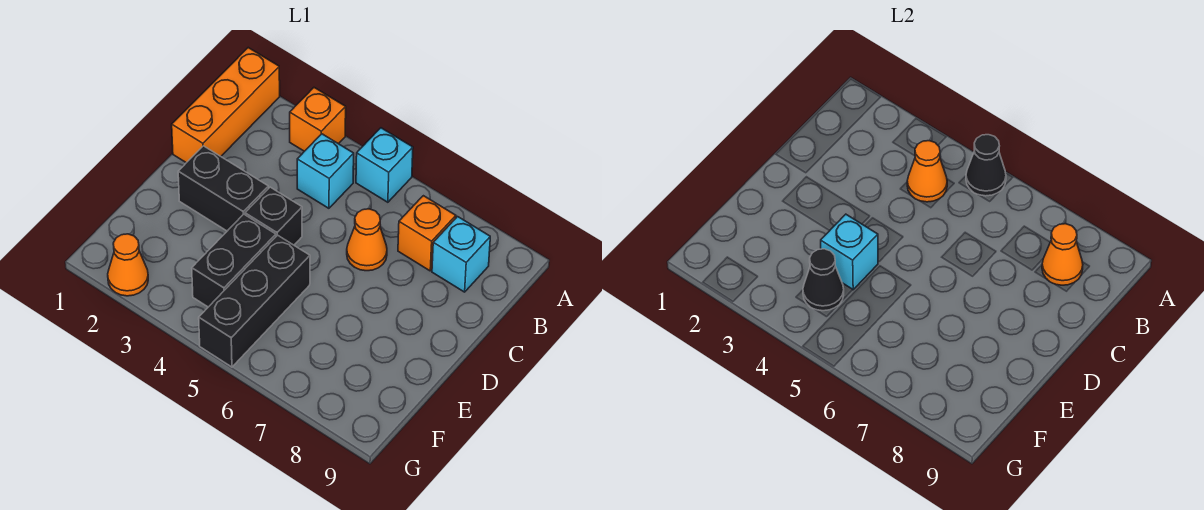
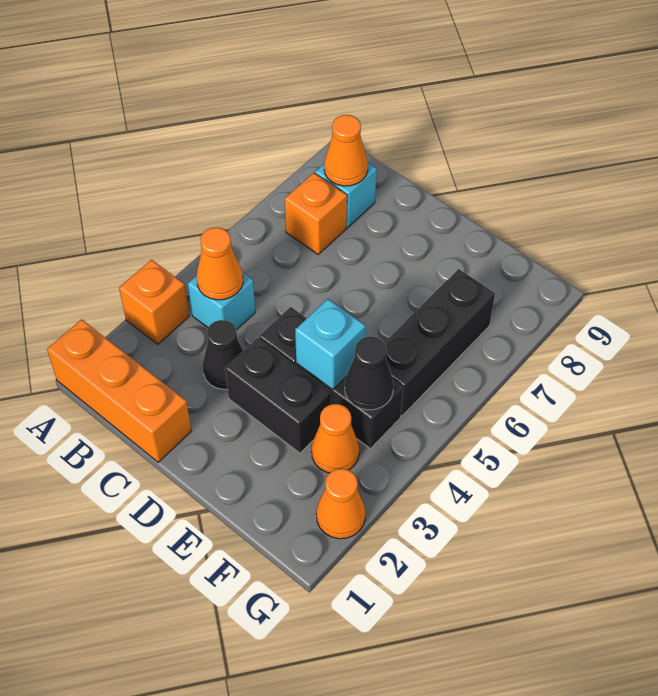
cyan 1x1 brick [356,128,413,202] -> none
black 1x1 cone [966,135,1006,196] -> black 1x1 cone moved to [203,320,243,389]
orange 1x1 cone [347,209,387,271] -> orange 1x1 cone moved to [312,404,359,473]
black 1x2 brick [178,146,268,231] -> black 1x2 brick turned to [225,338,331,453]
black 1x3 brick [199,235,310,367] -> black 1x3 brick turned to [384,269,495,416]

